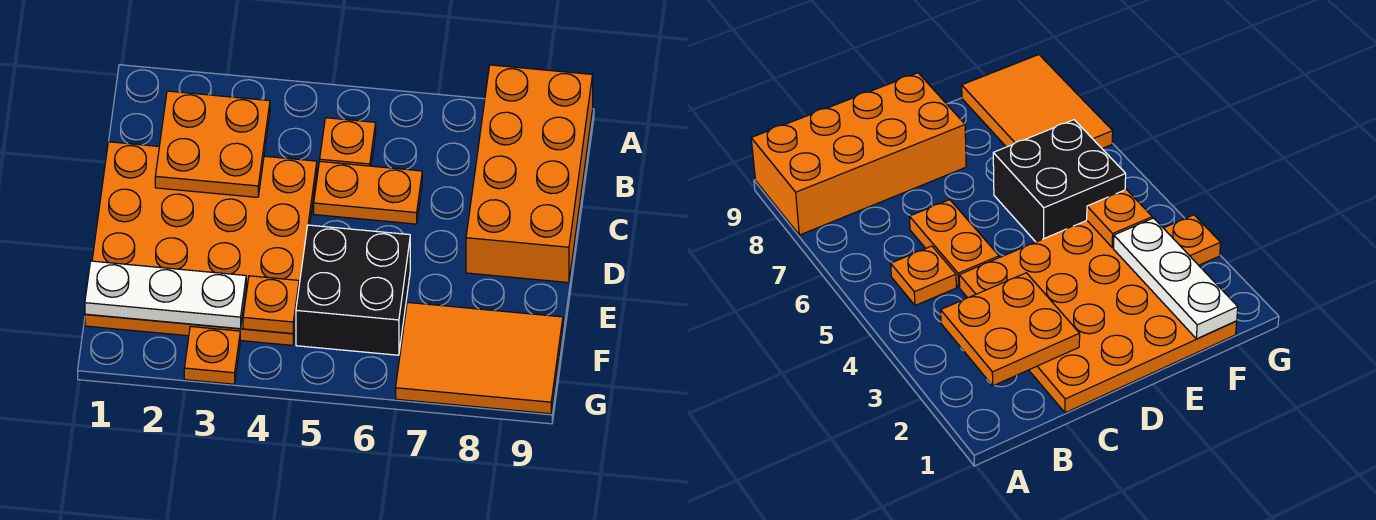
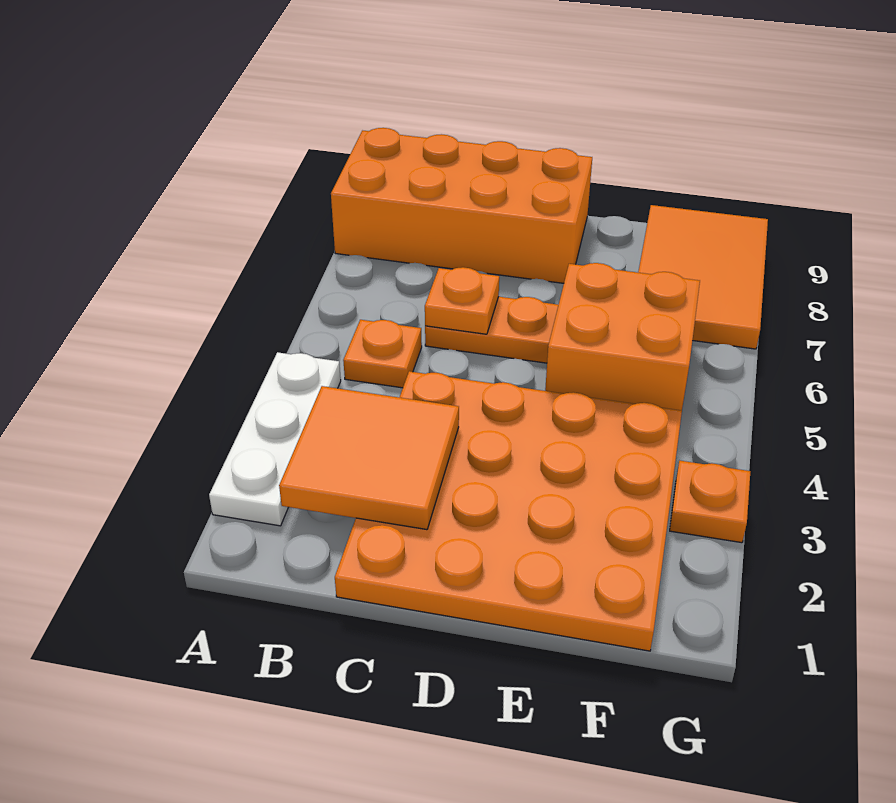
orange 2x2 plate [155,91,270,197] -> orange 2x2 tile [279,386,459,530]
orange 1x2 plate [314,161,422,224] -> orange 1x2 plate turned to [425,297,558,363]
black 2x2 brick [296,225,410,355] -> orange 2x2 brick [545,263,700,411]
white 1x3 plate [85,261,246,329] -> white 1x3 plate moved to [209,352,341,526]
orange 1x1 plate [243,276,299,334] -> orange 1x1 plate moved to [425,267,499,334]

